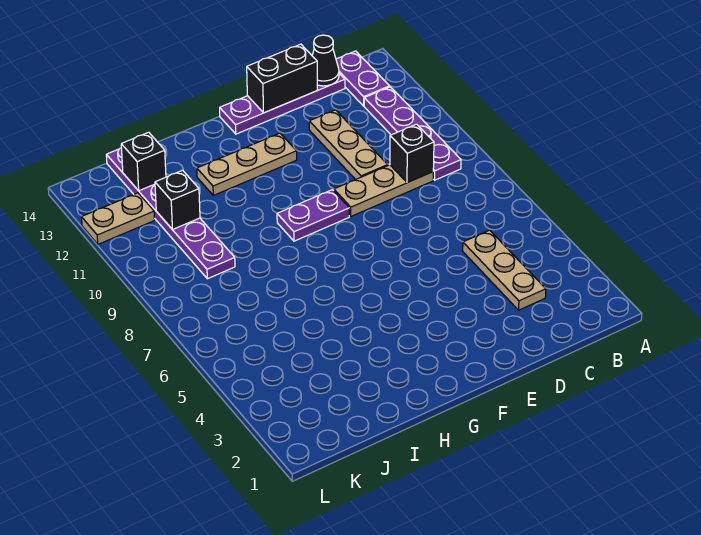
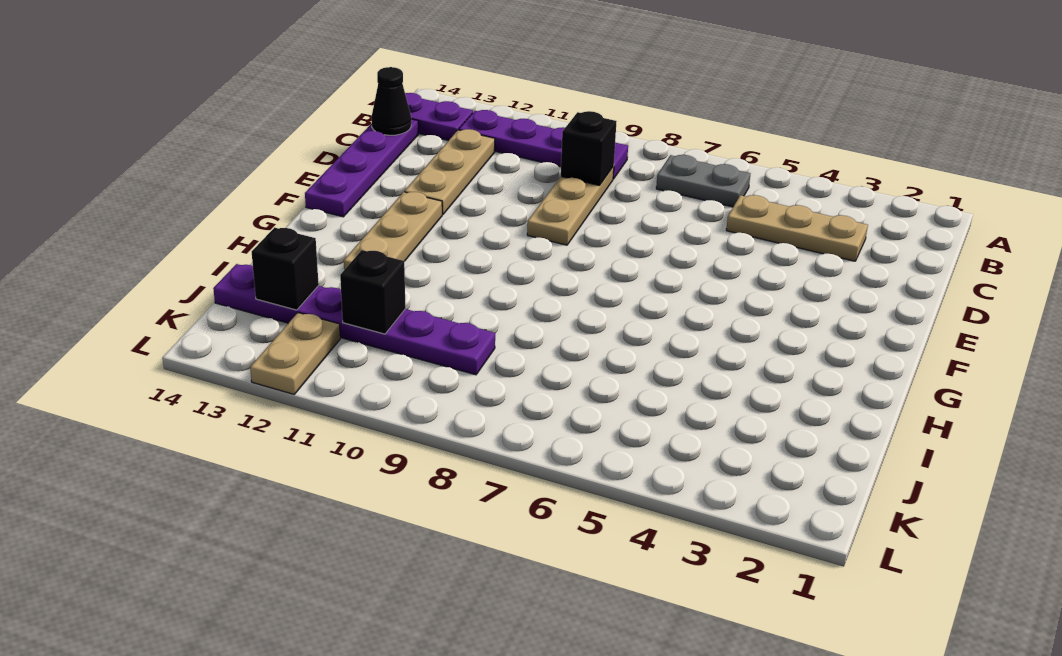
none -> grey 1x2 plate [656,155,750,207]
tan 1x3 plate [309,110,388,180] -> tan 1x3 plate turned to [405,129,495,215]
black 1x2 brick [247,44,317,113] -> none
purple 1x2 plate [277,190,349,241] -> none

